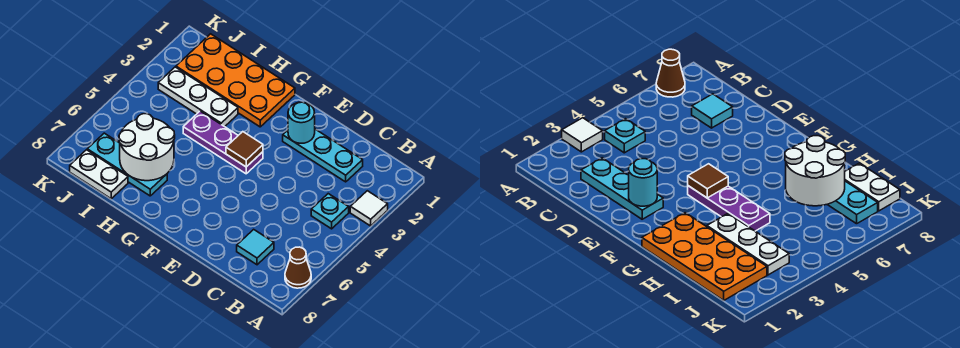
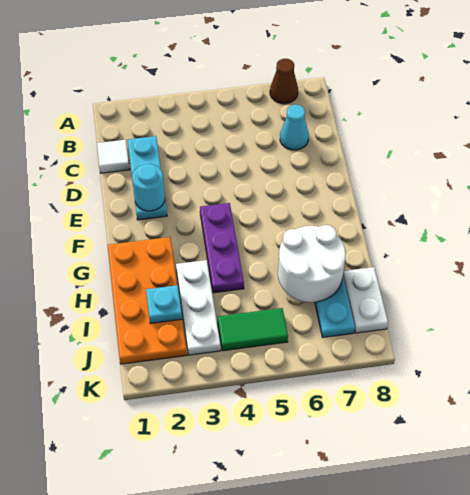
white 1x1 tile [350,191,388,226] -> white 1x1 tile moved to [97,140,130,173]
cyan 1x1 plate [311,194,349,229] -> cyan 1x1 plate moved to [146,285,182,323]
cyan 1x1 tile [237,229,274,265] -> cyan 1x1 cone [280,105,309,150]
brown 1x1 tile [226,132,263,167] -> none
none -> green 1x2 tile [218,308,288,351]

